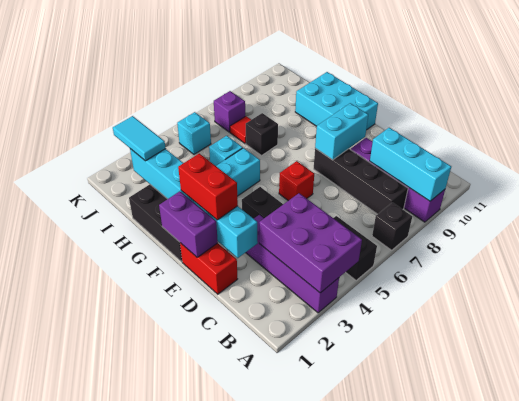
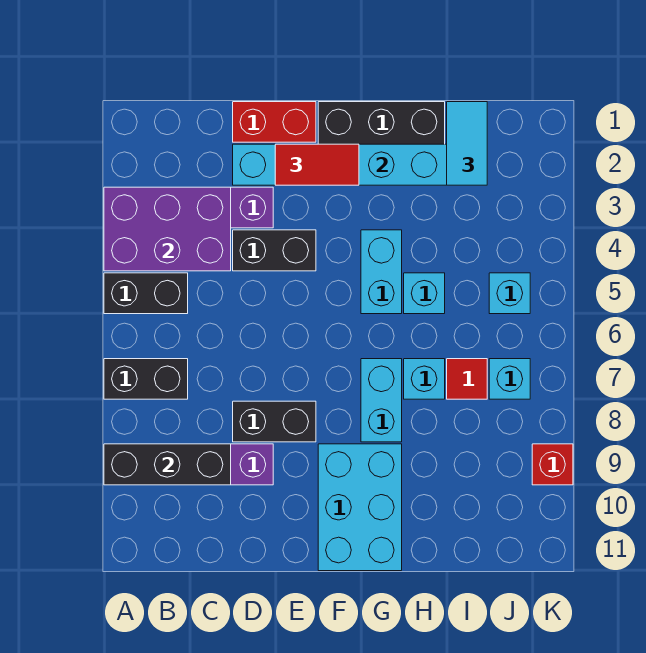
black 1x1 brick [372,203,412,250] -> black 1x2 brick [104,359,188,399]
cyan 1x3 brick [370,128,451,201] -> black 1x3 brick [104,444,231,485]
black 1x4 brick [314,148,408,214] -> black 1x2 brick [233,401,316,442]
purple 1x2 brick [159,191,218,257] -> none
red 1x2 brick [178,154,238,220] -> red 1x2 tile [275,144,359,185]
red 1x1 brick [279,161,314,201] -> red 1x1 brick moved to [532,444,573,485]
cyan 1x2 brick [315,103,368,160] -> cyan 1x2 brick moved to [361,359,402,442]
cyan 2x3 brick [295,72,378,130] -> cyan 2x3 brick turned to [318,444,402,571]
black 1x1 brick [246,113,278,156] -> cyan 1x1 brick [404,359,445,399]
cyan 1x2 tile [113,116,166,161] -> cyan 1x2 tile turned to [447,102,487,185]
purple 1x1 brick [214,91,245,132] -> cyan 1x1 brick [489,359,530,399]

